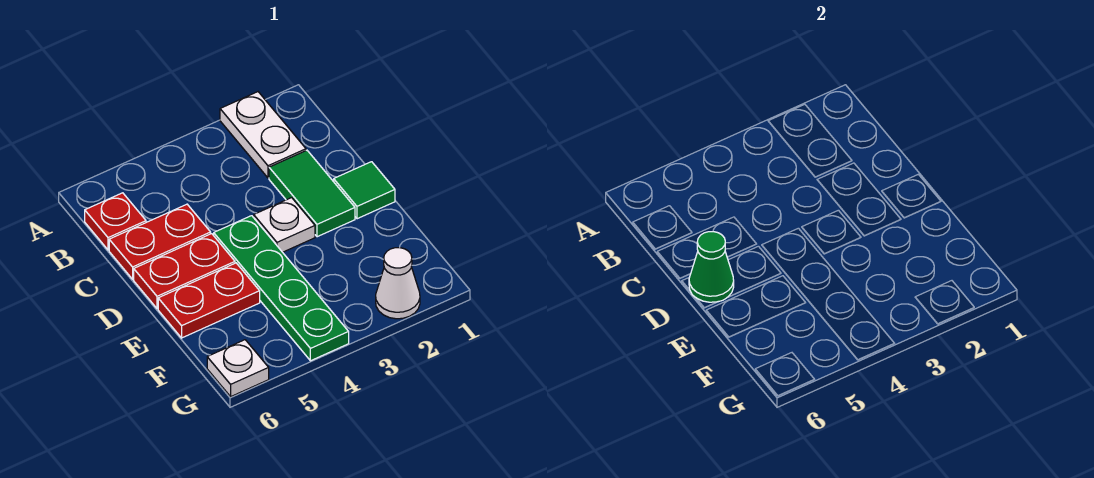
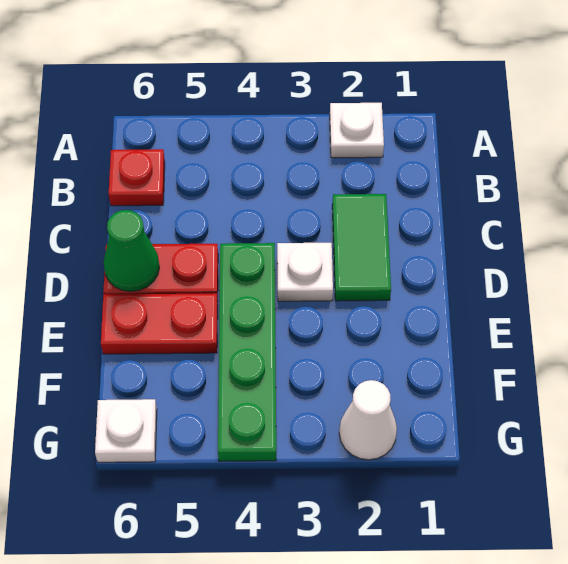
white 1x2 plate [220,92,306,178] -> white 1x1 plate [330,103,384,158]
red 1x2 plate [109,204,211,279] -> none
green 1x1 tile [334,162,395,219] -> none

